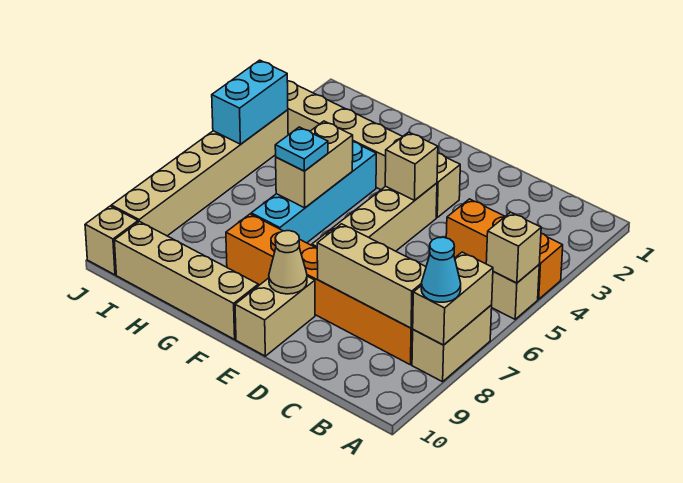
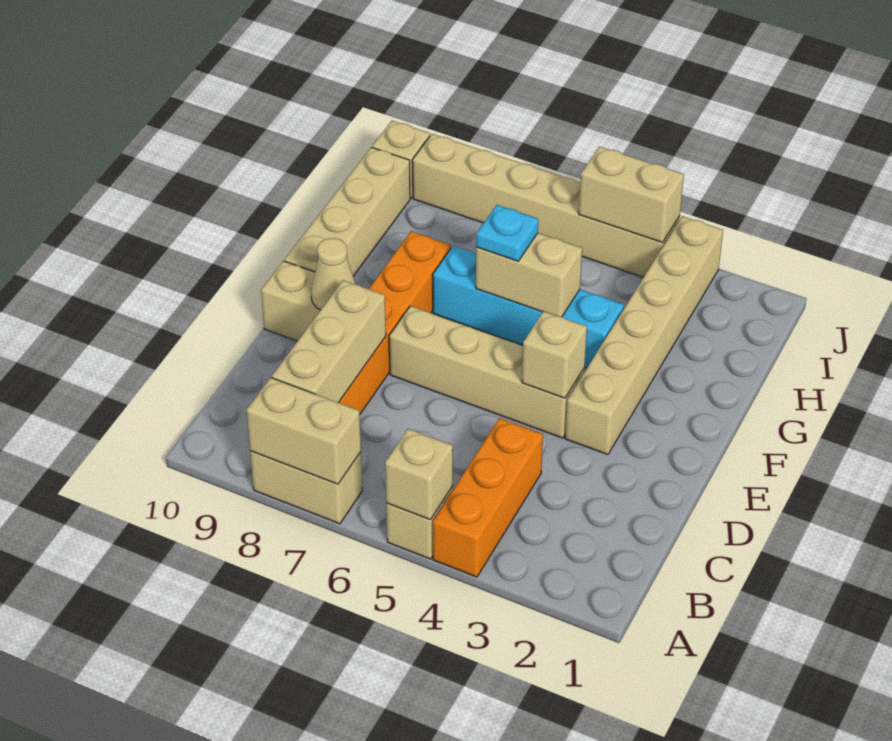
cyan 1x1 cone [421,237,461,302] -> none
cyan 1x2 brick [212,60,288,144] -> tan 1x2 brick [579,147,684,242]

